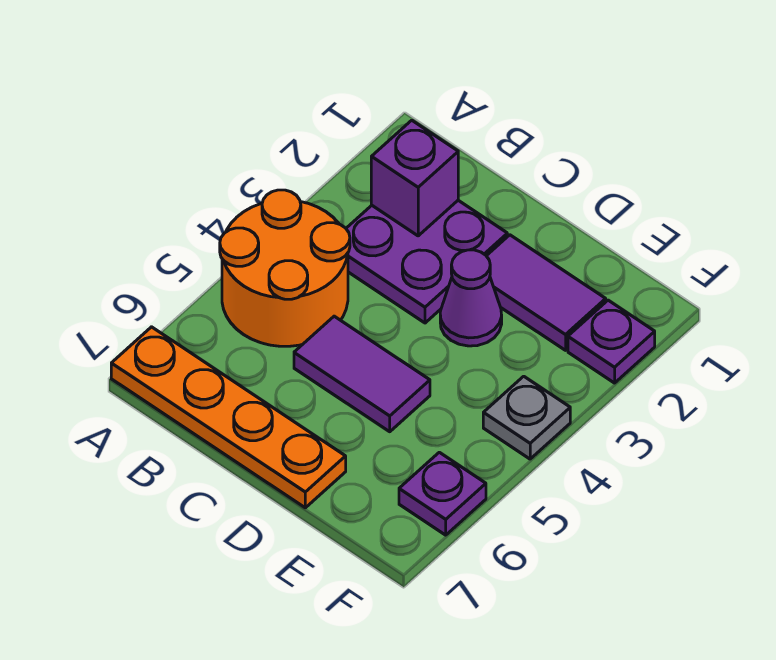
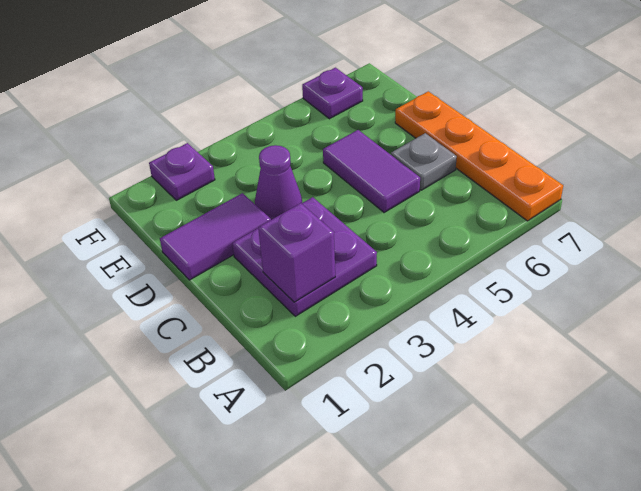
orange 2x2 round brick [220,190,350,346] -> none
purple 1x2 tile [487,235,606,350] -> purple 1x2 tile turned to [160,193,271,280]
grey 1x1 plate [483,376,570,459] -> grey 1x1 plate moved to [391,133,457,190]

